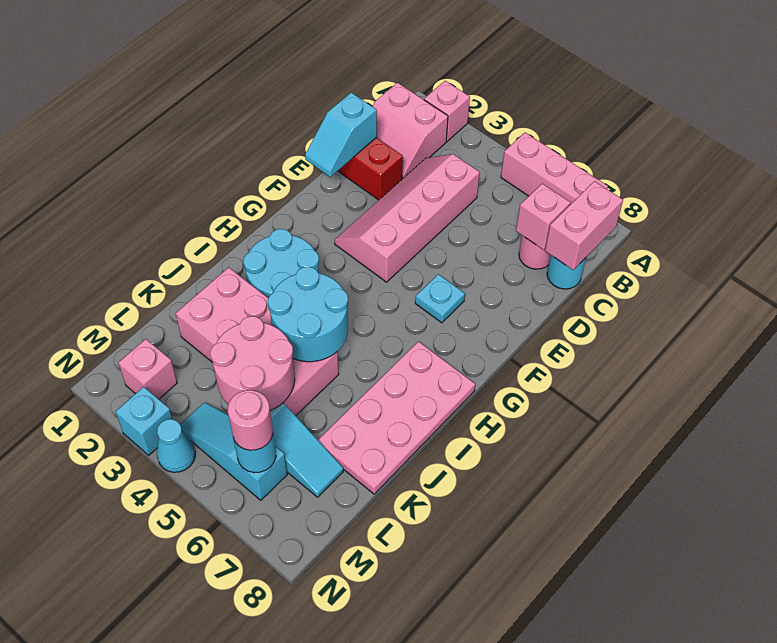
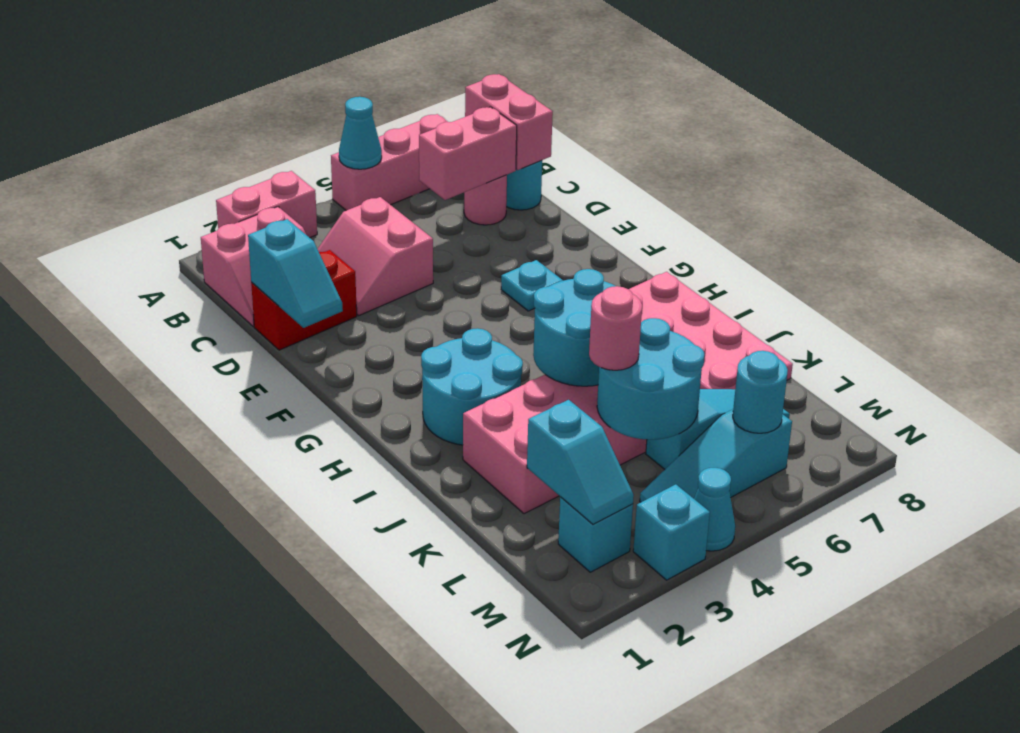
pink 1x1 brick [424,81,470,141] -> pink 1x2 brick [216,171,317,238]
none -> cyan 1x1 cone [339,97,382,169]
pink 2x4 slope [335,154,480,282] -> pink 2x2 slope [318,197,433,315]
pink 1x1 brick [516,184,570,250] -> pink 1x2 brick [419,107,517,200]
pink 2x2 round brick [210,316,295,410] -> cyan 2x2 round brick [597,318,704,440]
none -> cyan 1x2 slope [527,400,634,525]
pink 1x1 brick [118,339,177,399] -> cyan 1x1 brick [558,497,633,572]
pink 1x1 round brick [228,390,273,450] -> pink 1x1 round brick moved to [589,286,642,370]

